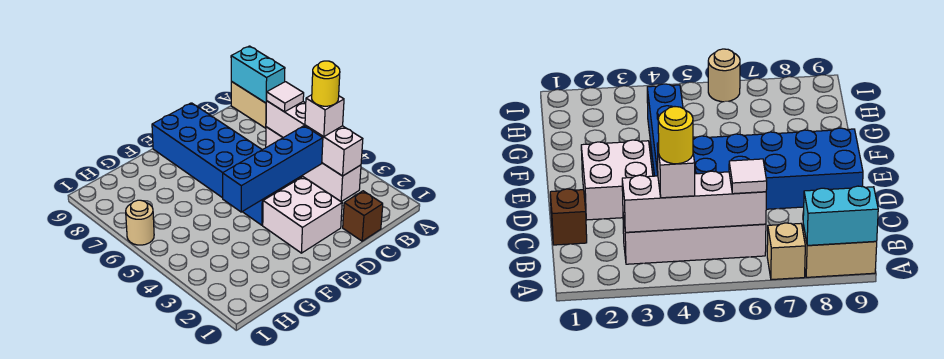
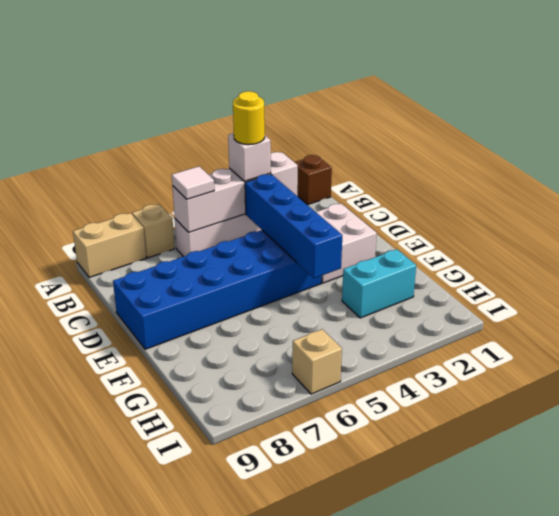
cyan 1x2 brick [231,46,285,103] -> cyan 1x2 brick moved to [342,249,416,318]
brown 1x1 brick [343,191,383,241] -> brown 1x1 brick moved to [295,155,332,205]
tan 1x1 round brick [126,200,154,245] -> tan 1x1 brick [292,329,342,394]

